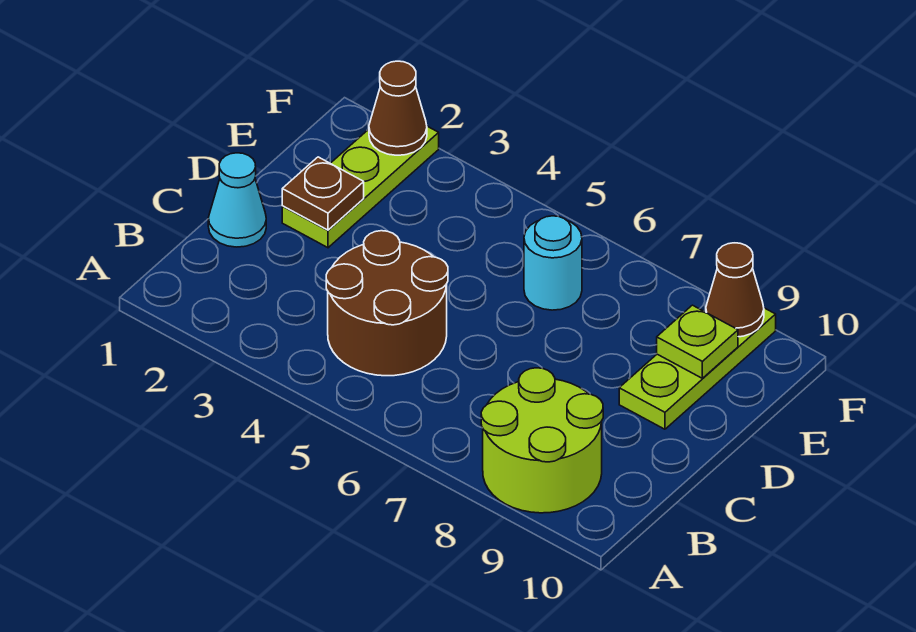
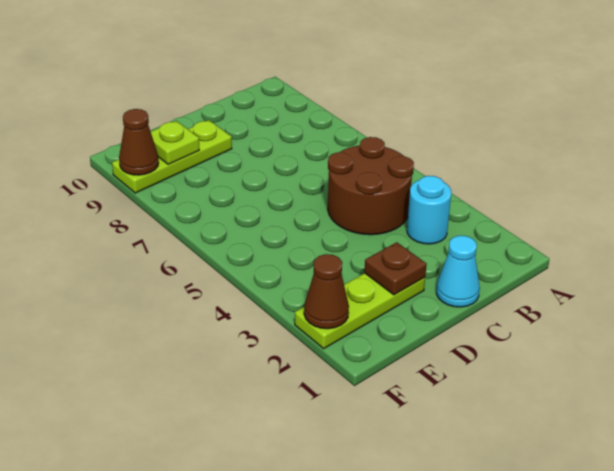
lime 2x2 round brick [481,368,603,513] -> none
cyan 1x1 round brick [524,216,582,310] -> cyan 1x1 round brick moved to [407,176,451,244]

